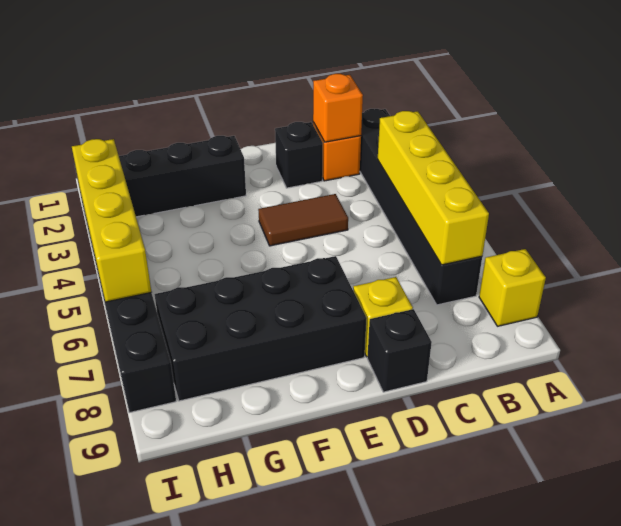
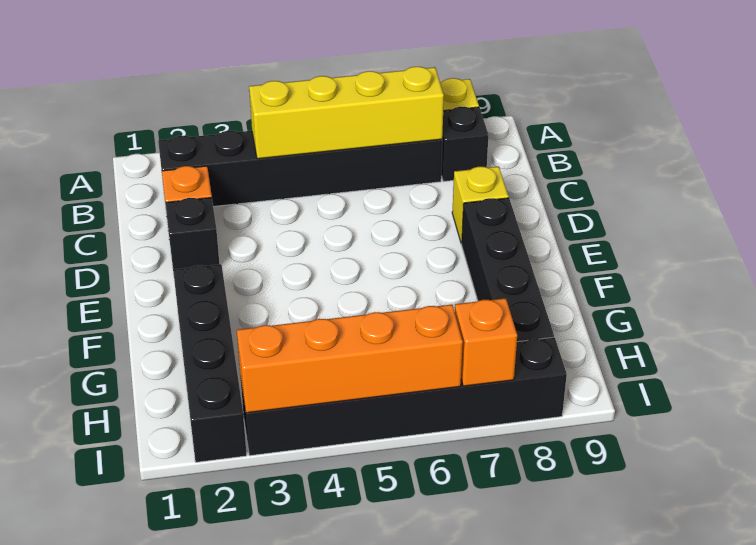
orange 1x1 brick [313,74,363,142] -> orange 1x1 brick moved to [455,298,517,386]
brown 1x2 tile [258,194,348,246] -> none
black 1x1 brick [367,309,432,392] -> black 1x1 brick moved to [441,107,488,182]
black 2x4 brick [154,256,367,401] -> black 1x4 brick [461,198,554,342]
yellow 1x4 brick [72,139,151,302] -> orange 1x4 brick [237,305,463,413]

